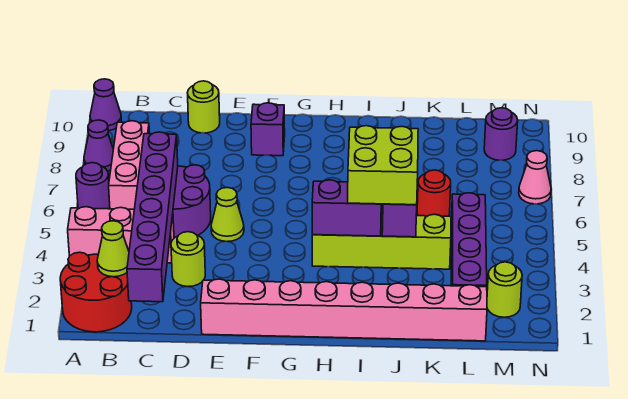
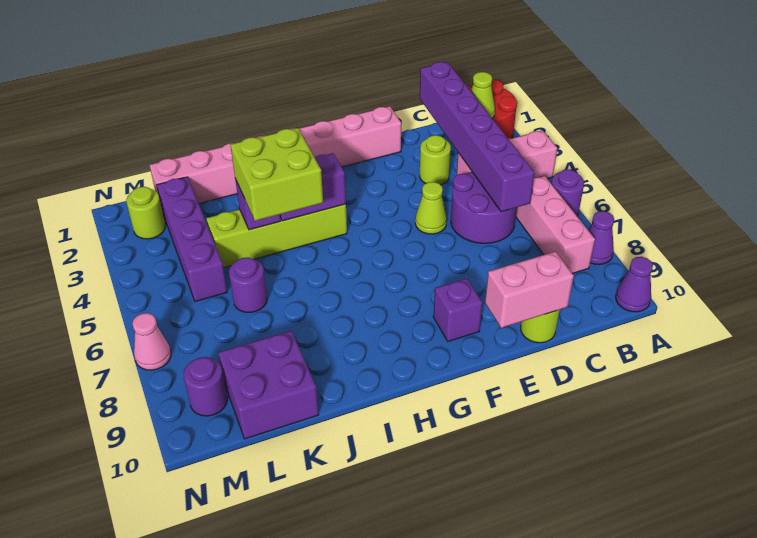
none -> pink 1x2 brick [485,252,574,328]
red 1x1 round brick [417,170,451,216] -> purple 1x1 round brick [229,257,267,313]
none -> purple 2x2 brick [218,331,319,439]

